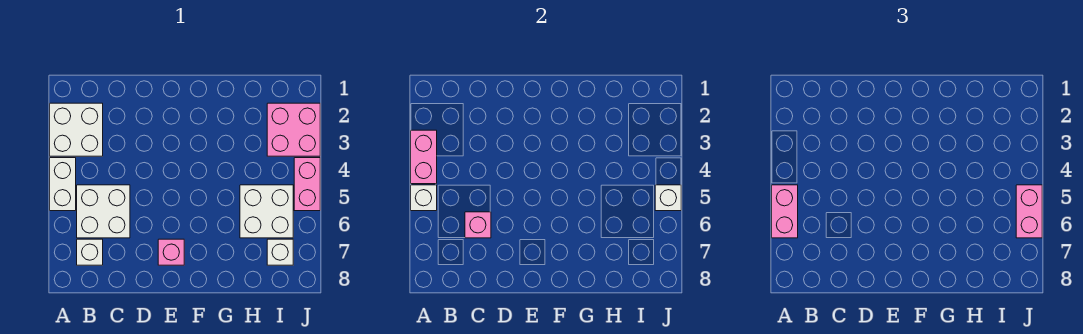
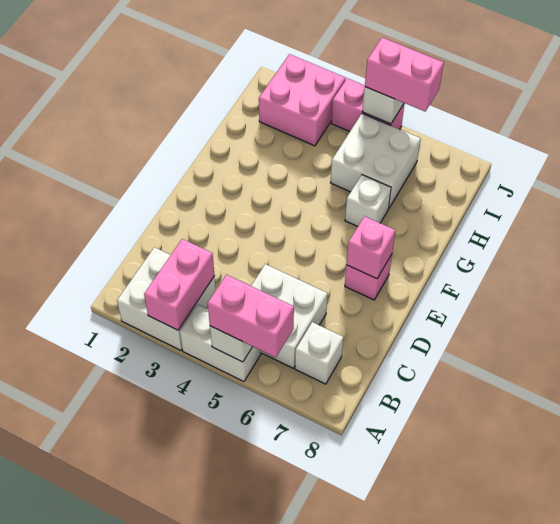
pink 1x2 brick [411,130,437,184] -> pink 1x2 brick turned to [144,239,215,330]
pink 1x1 brick [465,212,491,238] -> pink 1x1 brick moved to [346,216,395,279]
white 1x1 brick [267,239,293,265] -> white 1x1 brick moved to [345,175,391,226]

